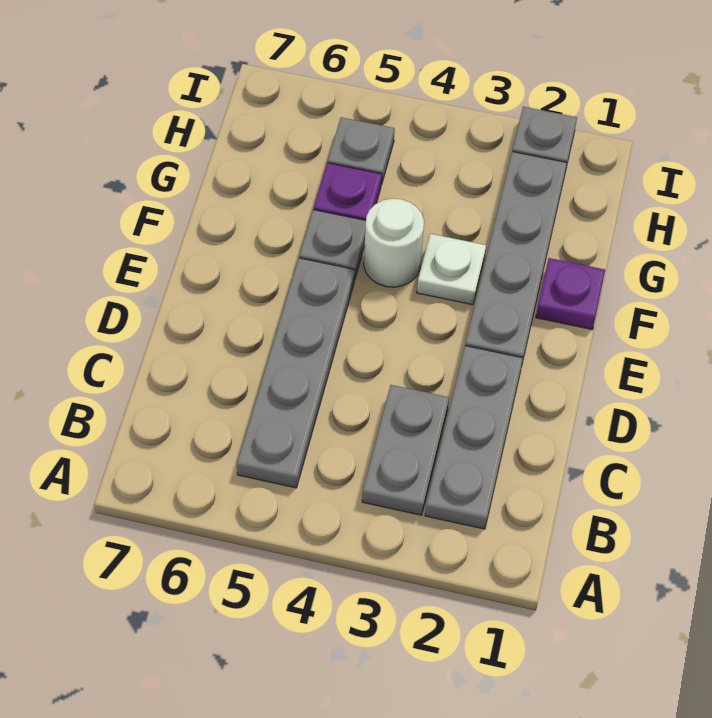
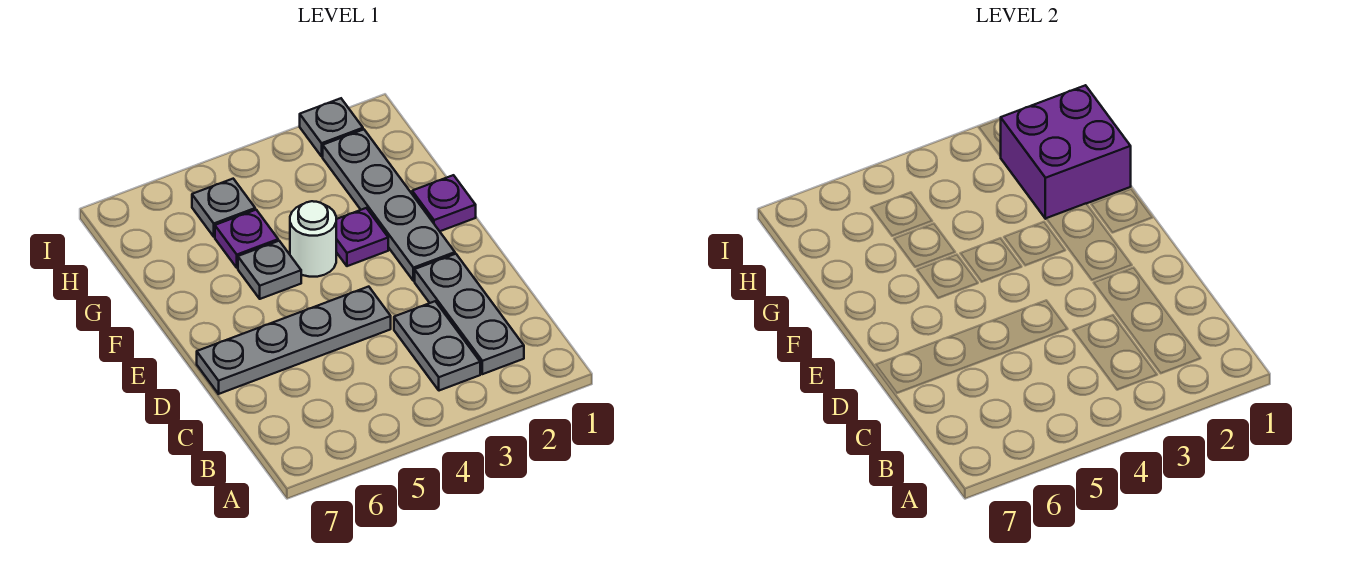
grey 1x4 plate [237,258,355,488] -> grey 1x4 plate turned to [197,287,391,394]
white 1x1 plate [417,234,486,305] -> purple 1x1 plate [336,208,388,266]
none -> purple 2x2 brick [1000,85,1131,219]

